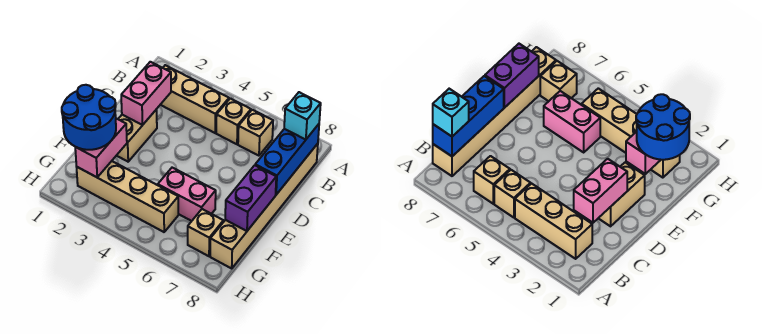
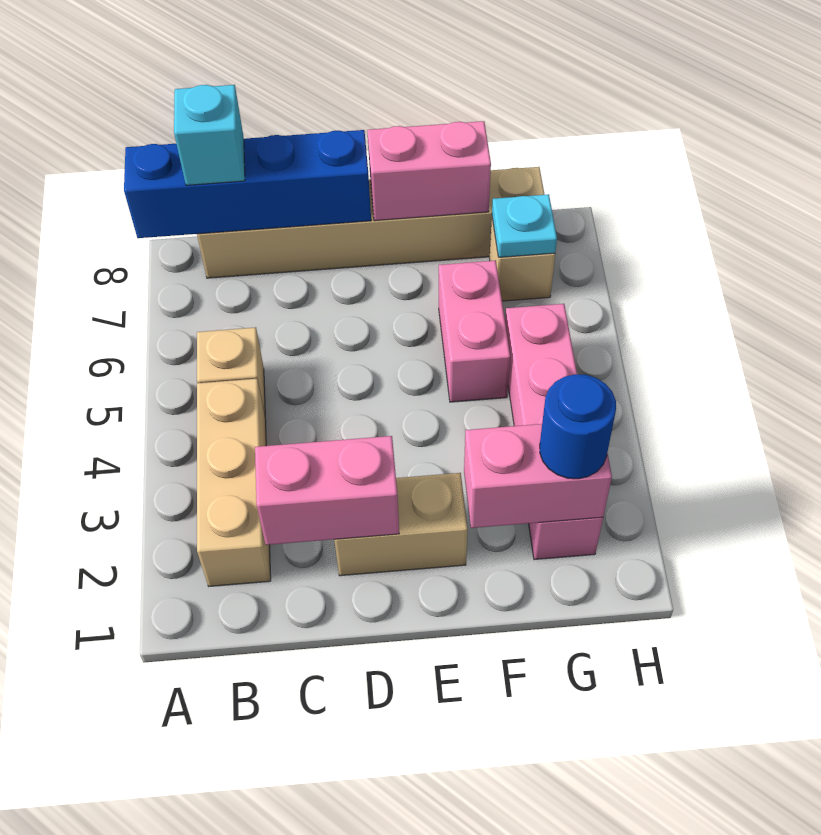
tan 1x1 brick [238,110,273,156] -> none
blue 1x3 brick [255,124,319,195] -> blue 1x4 brick [124,130,371,238]
purple 1x2 brick [225,165,276,231] -> pink 1x2 brick [367,121,491,221]
blue 2x2 round brick [62,85,116,150] -> blue 1x1 round brick [540,374,616,479]
tan 1x4 brick [77,161,178,232] -> pink 1x4 brick [505,304,603,560]
none -> cyan 1x1 plate [492,194,557,257]

